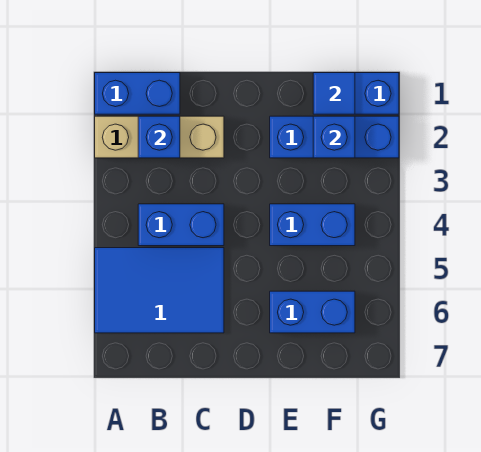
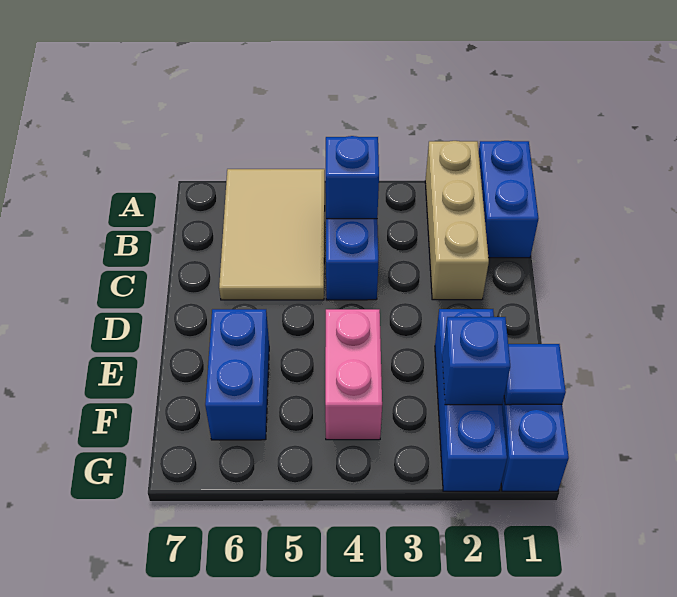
blue 2x3 tile [95,248,224,333] -> tan 2x3 tile [219,169,325,300]
blue 1x1 brick [138,116,180,158] -> blue 1x1 brick moved to [326,136,379,219]
blue 1x2 brick [270,204,355,246] -> pink 1x2 brick [325,309,382,440]

